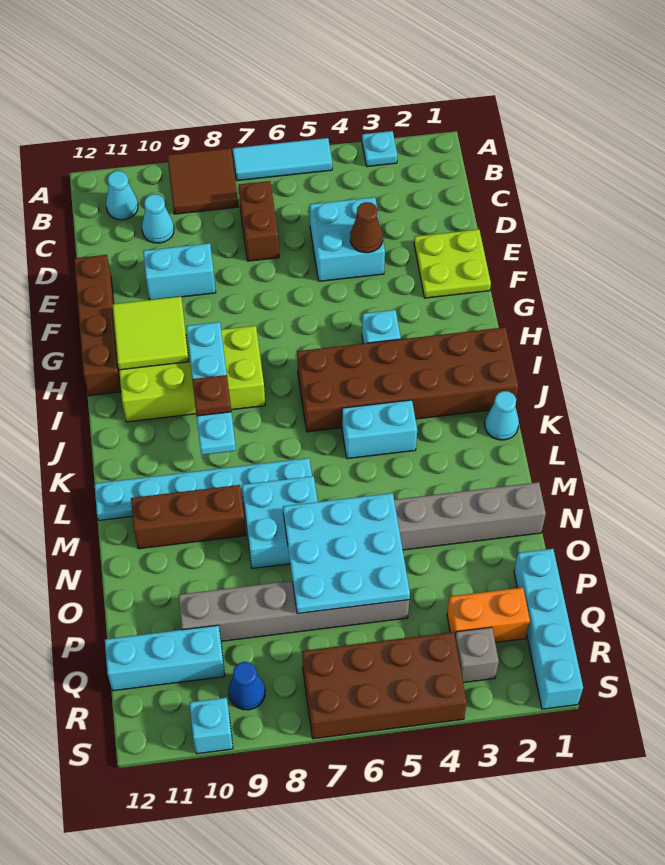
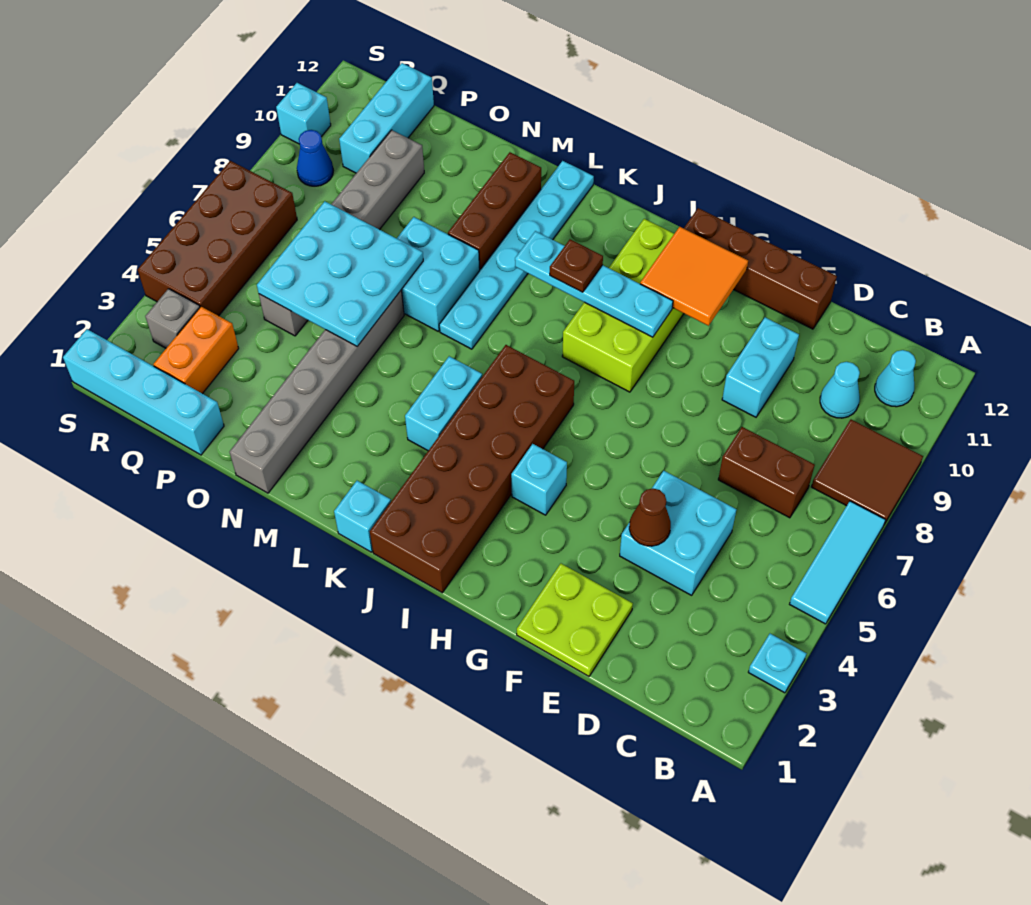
lime 2x2 tile [112,297,189,370] -> orange 2x2 tile [640,227,748,326]
cyan 1x1 cone [485,391,519,440] -> cyan 1x1 brick [334,481,391,552]

